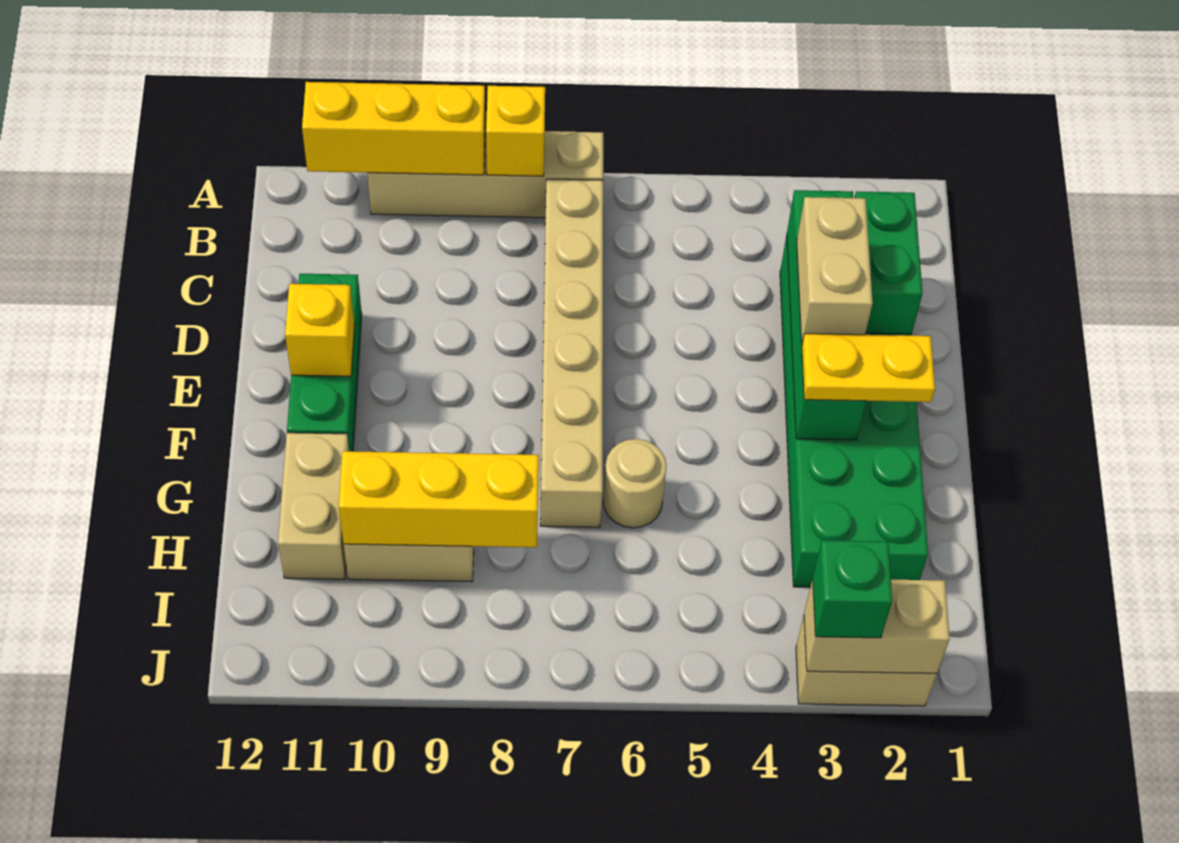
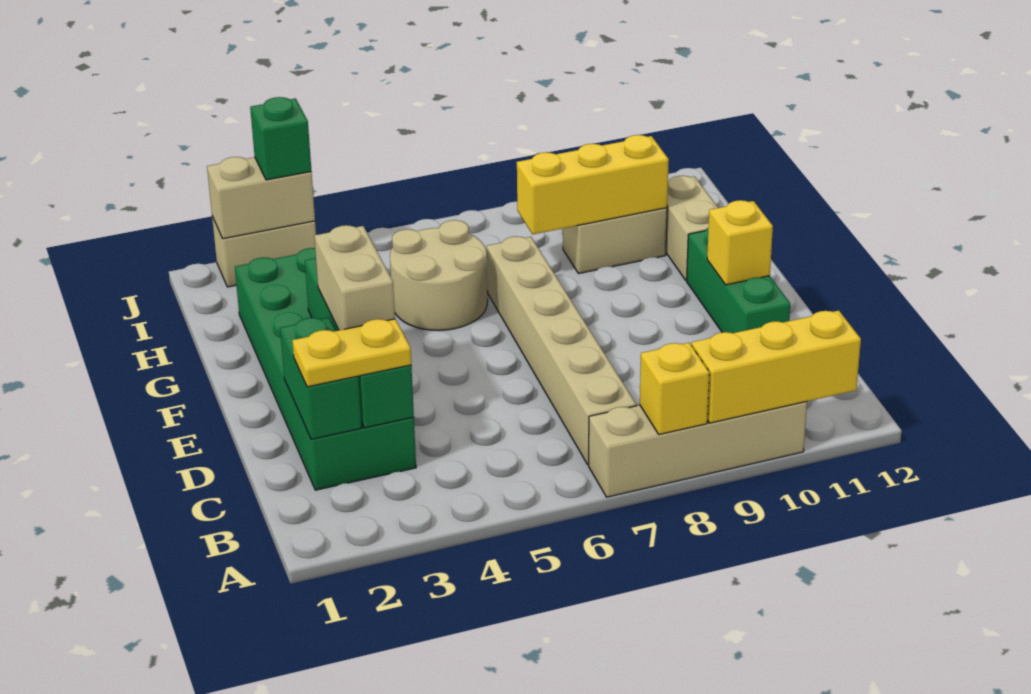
yellow 1x2 plate [802,334,935,402] -> yellow 1x2 plate moved to [292,319,411,387]
tan 1x1 round brick [603,439,667,528] -> tan 2x2 round brick [390,220,488,331]

